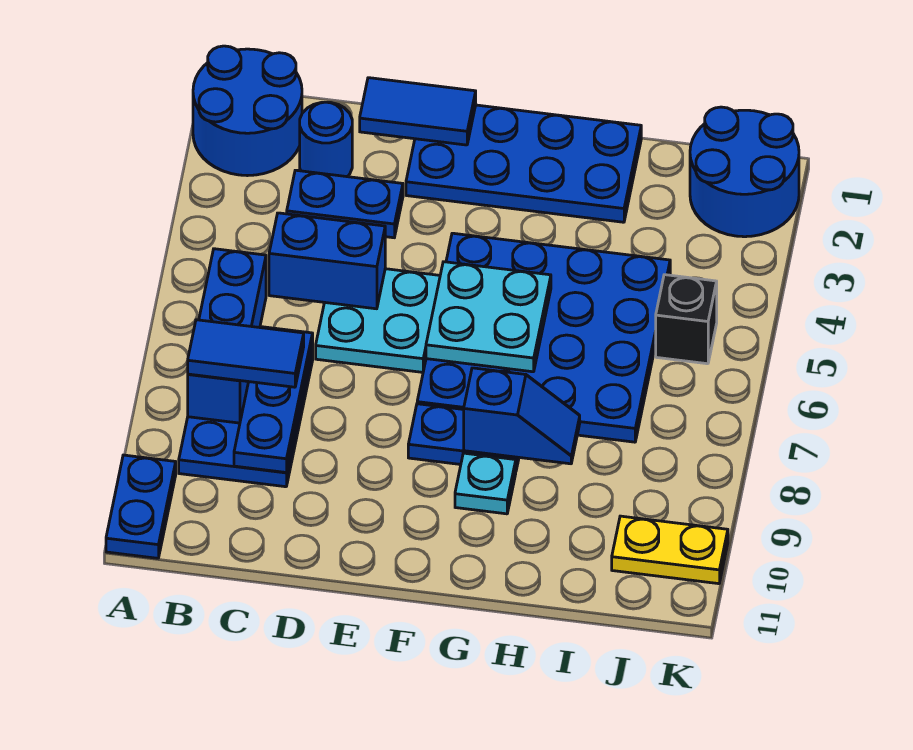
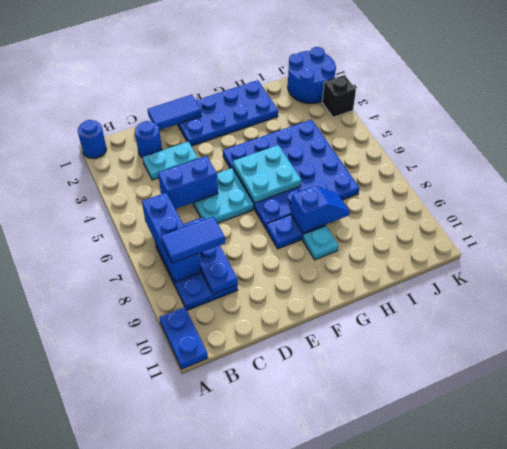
blue 2x2 round brick [193,46,302,176] -> blue 1x1 round brick [78,120,106,158]
blue 1x2 plate [287,170,403,238] -> cyan 1x2 plate [143,142,198,180]
black 1x1 brick [656,275,717,364] -> black 1x1 brick moved to [322,75,356,117]
yellow 1x2 plate [612,516,728,584] -> none

